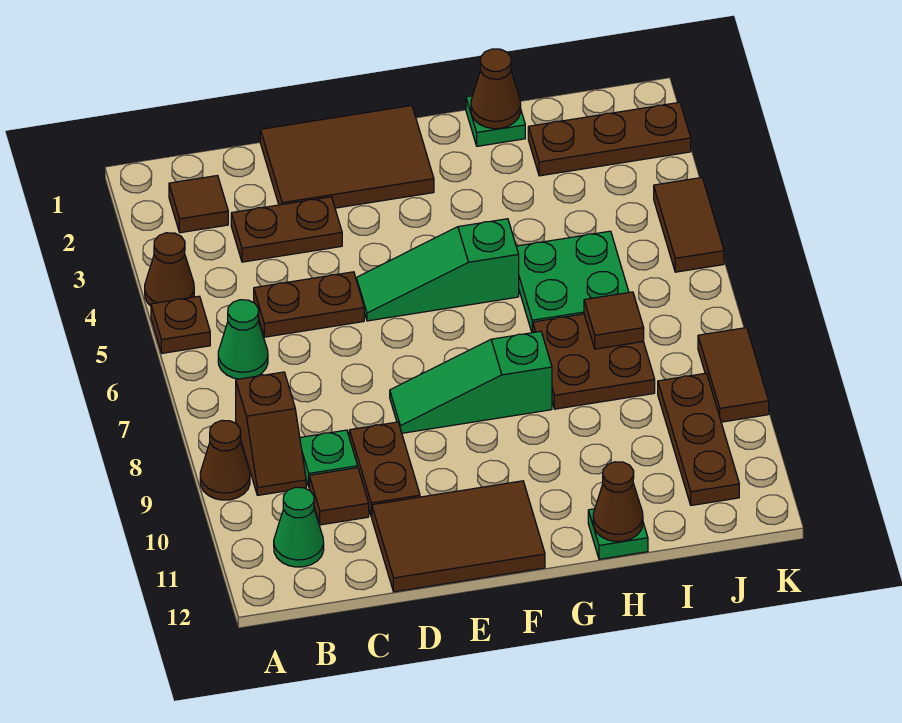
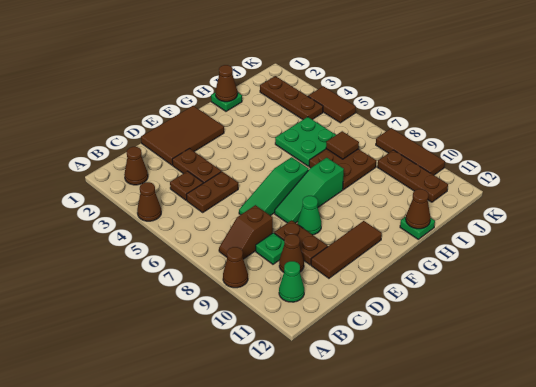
brown 1x1 plate [151,296,210,353] -> brown 1x1 plate moved to [170,171,203,200]
brown 1x1 tile [169,176,228,233] -> brown 1x1 cone [124,147,148,185]
green 1x1 cone [218,300,268,379] -> green 1x1 cone moved to [297,196,321,235]
brown 1x2 slope [236,372,306,495] -> brown 1x2 slope turned to [219,205,273,259]
brown 1x2 plate [231,197,342,262] -> brown 1x2 plate turned to [172,149,221,183]
brown 1x1 tile [309,468,369,525] -> brown 1x1 cone [279,234,304,272]
brown 2x3 tile [371,481,545,592] -> brown 1x3 tile [311,221,382,278]
green 1x3 slope [356,219,519,321] -> green 1x3 slope moved to [239,157,308,216]
brown 1x3 plate [528,102,691,176] -> brown 1x3 plate turned to [260,76,323,120]
brown 1x2 tile [698,328,769,422] -> brown 1x3 tile [376,128,445,175]

